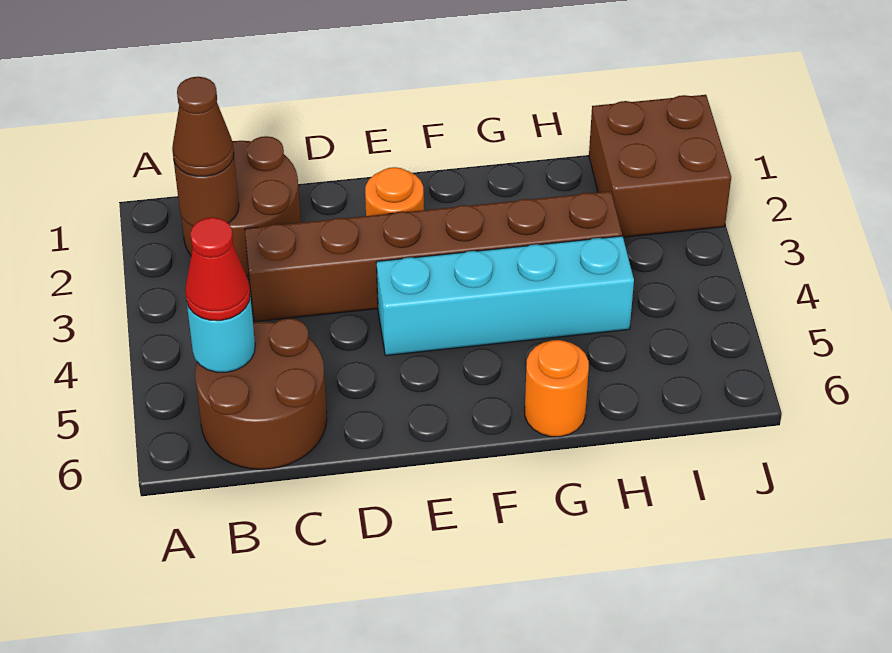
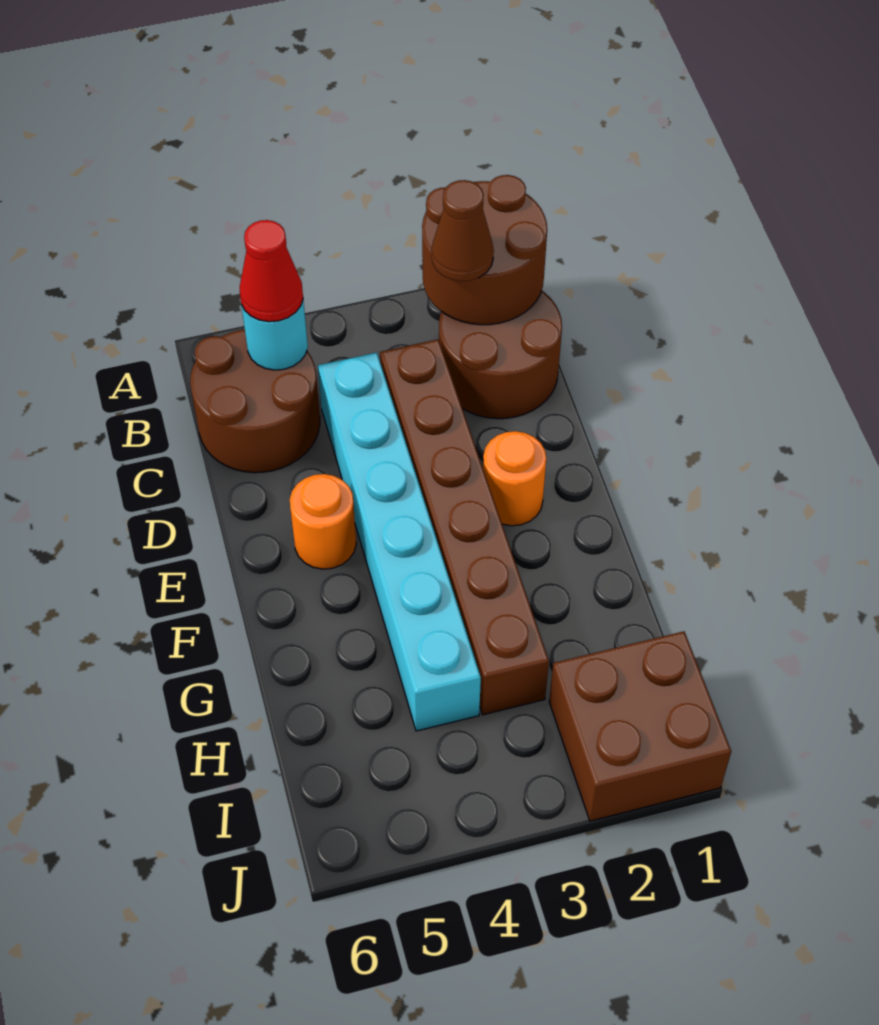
brown 1x1 round brick [174,156,239,226] -> brown 2x2 round brick [422,175,547,325]
cyan 1x4 brick [376,236,634,356] -> cyan 1x6 brick [318,353,481,731]
orange 1x1 round brick [525,340,589,437] -> orange 1x1 round brick moved to [290,474,356,569]

